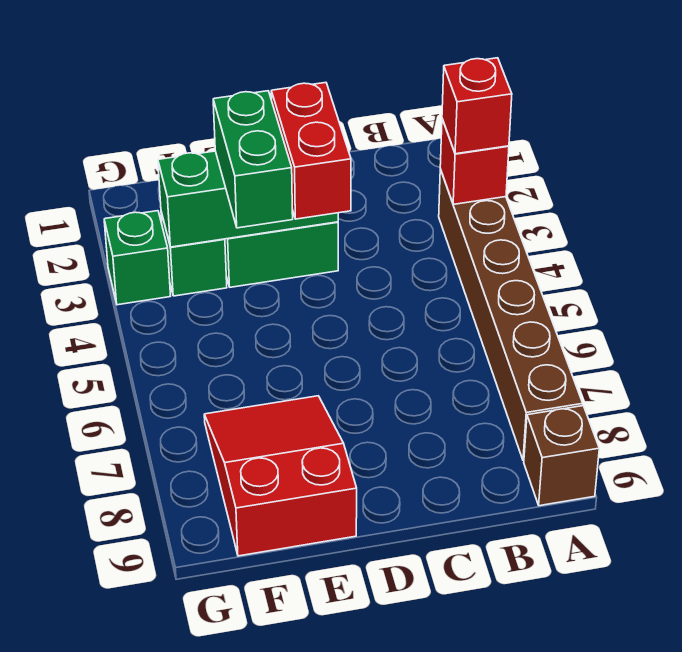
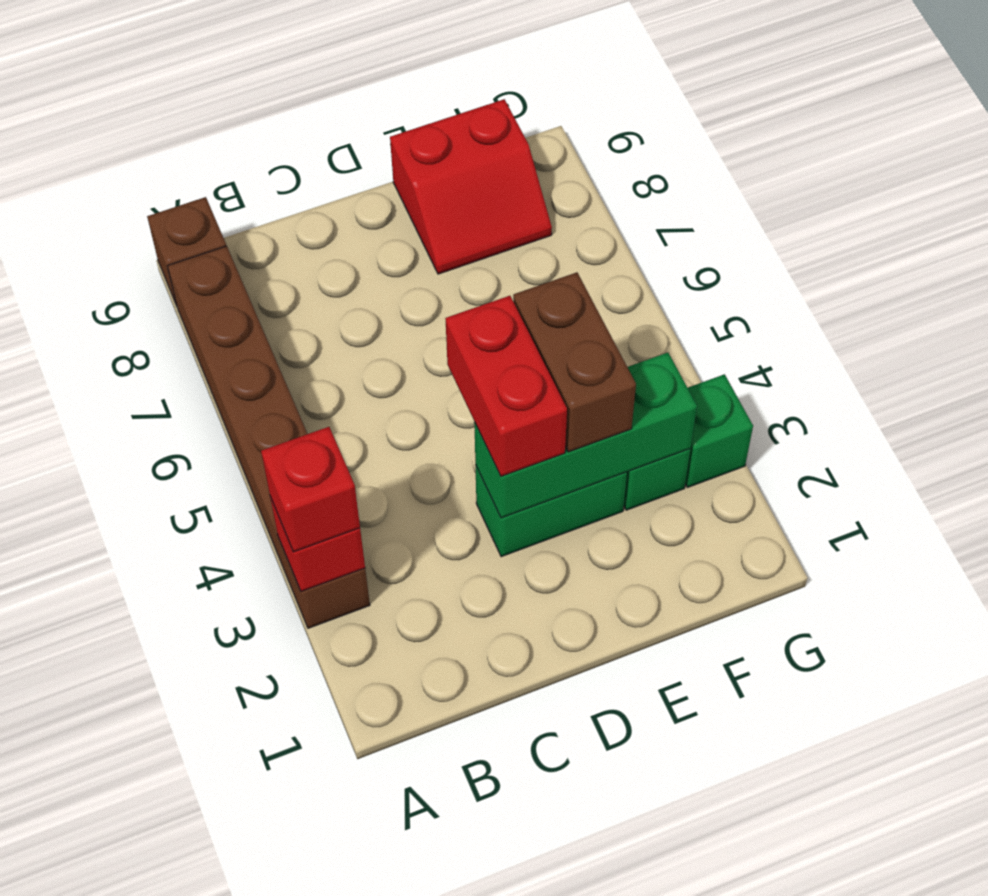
green 1x2 brick [213,91,293,228] -> brown 1x2 brick [513,272,636,452]
red 2x3 slope [204,396,357,556] -> red 2x2 slope [390,99,552,274]

